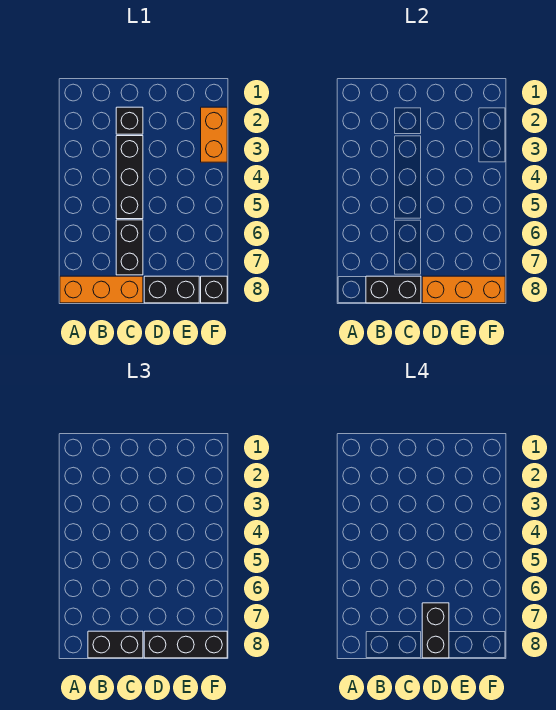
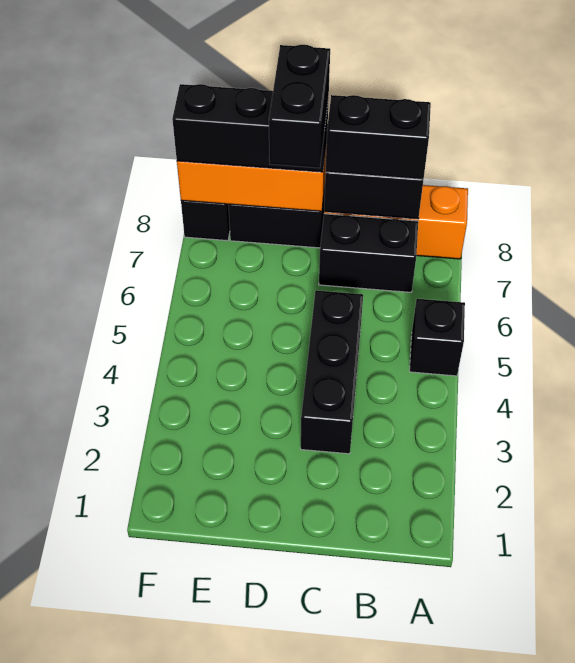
black 1x1 brick [116,107,143,134] -> black 1x1 brick moved to [410,299,465,376]
black 1x2 brick [116,220,143,275] -> black 1x2 brick turned to [319,214,418,292]
orange 1x2 brick [201,107,227,162] -> none

